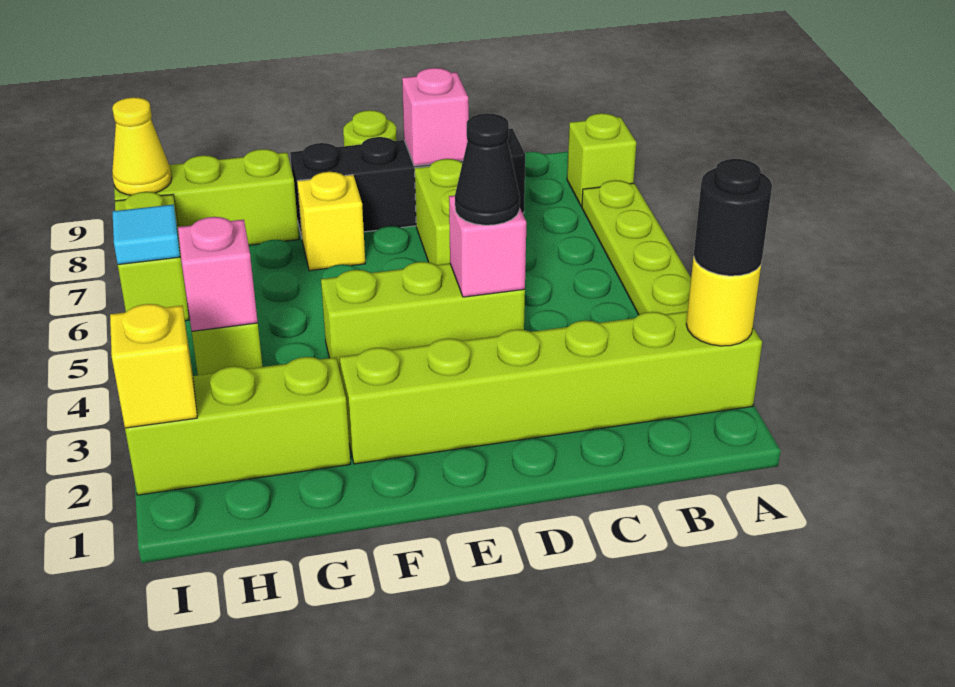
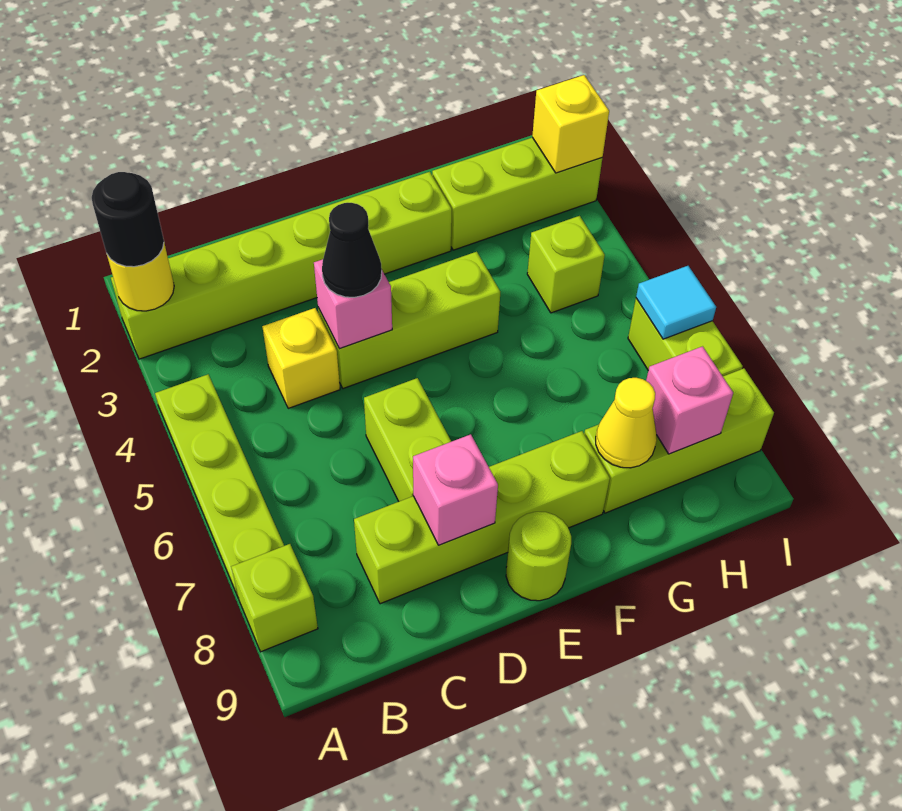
black 1x4 brick [290,129,525,237] -> lime 1x4 brick [354,431,610,604]
yellow 1x1 brick [297,172,365,271] -> yellow 1x1 brick moved to [262,308,340,408]
pink 1x1 brick [178,217,258,331] -> pink 1x1 brick moved to [646,346,733,454]
yellow 1x1 cone [112,97,172,195] -> yellow 1x1 cone moved to [596,378,657,468]

